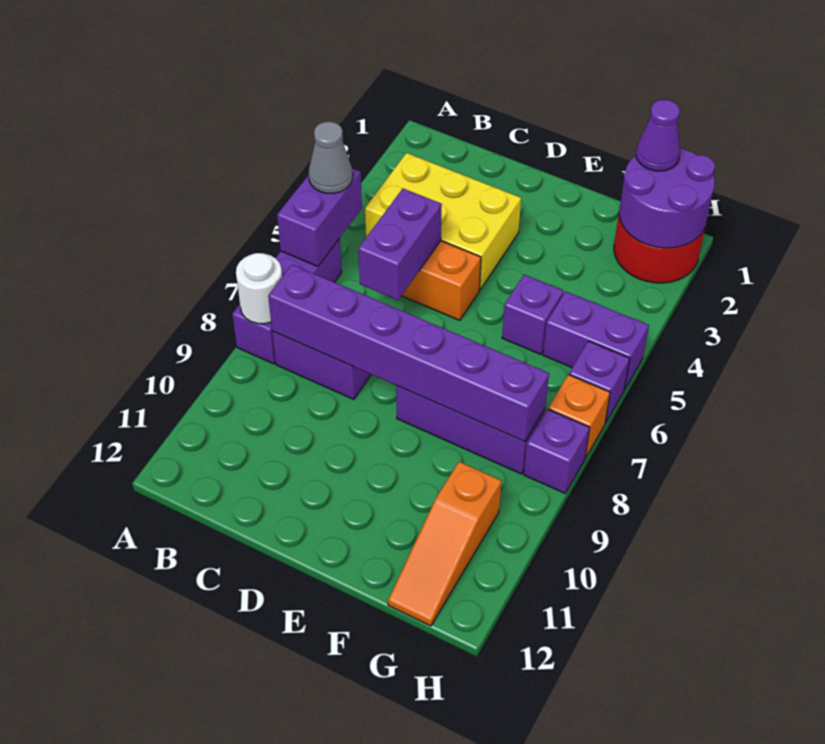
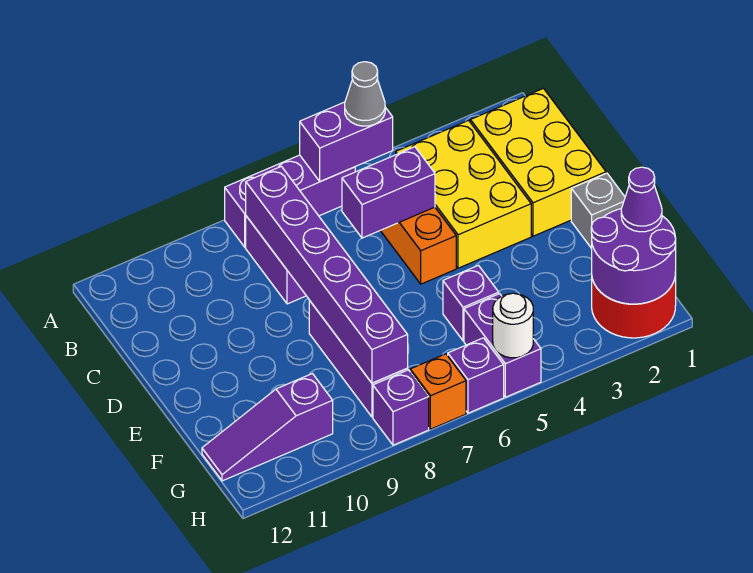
white 1x1 round brick [236,253,282,324] -> white 1x1 round brick moved to [493,293,533,358]
none -> yellow 2x3 brick [470,88,606,236]
none -> grey 1x1 brick [571,173,625,248]
orange 1x3 slope [388,462,502,626] -> purple 1x3 slope [202,374,333,481]

